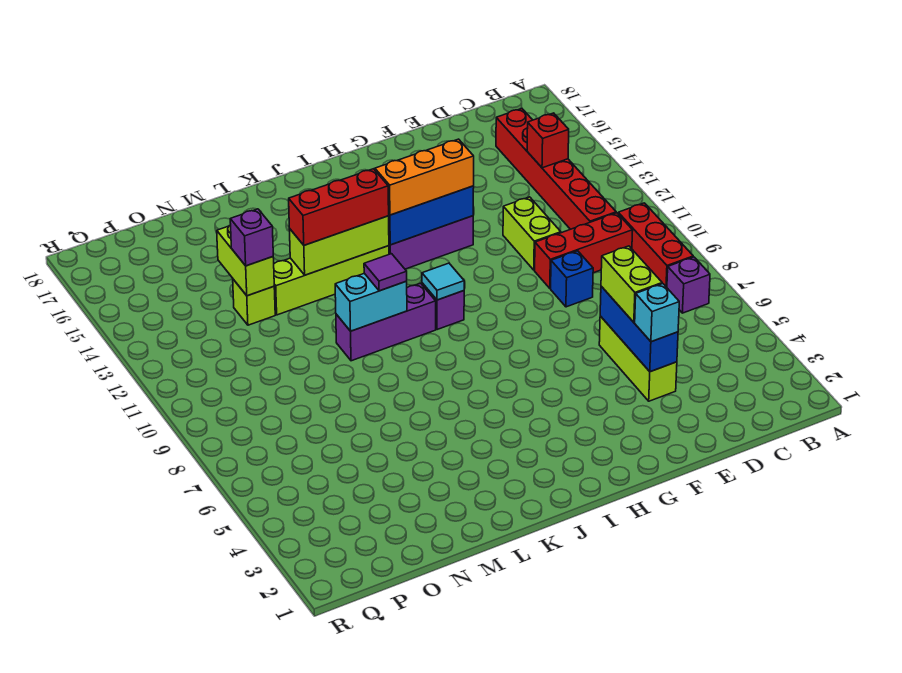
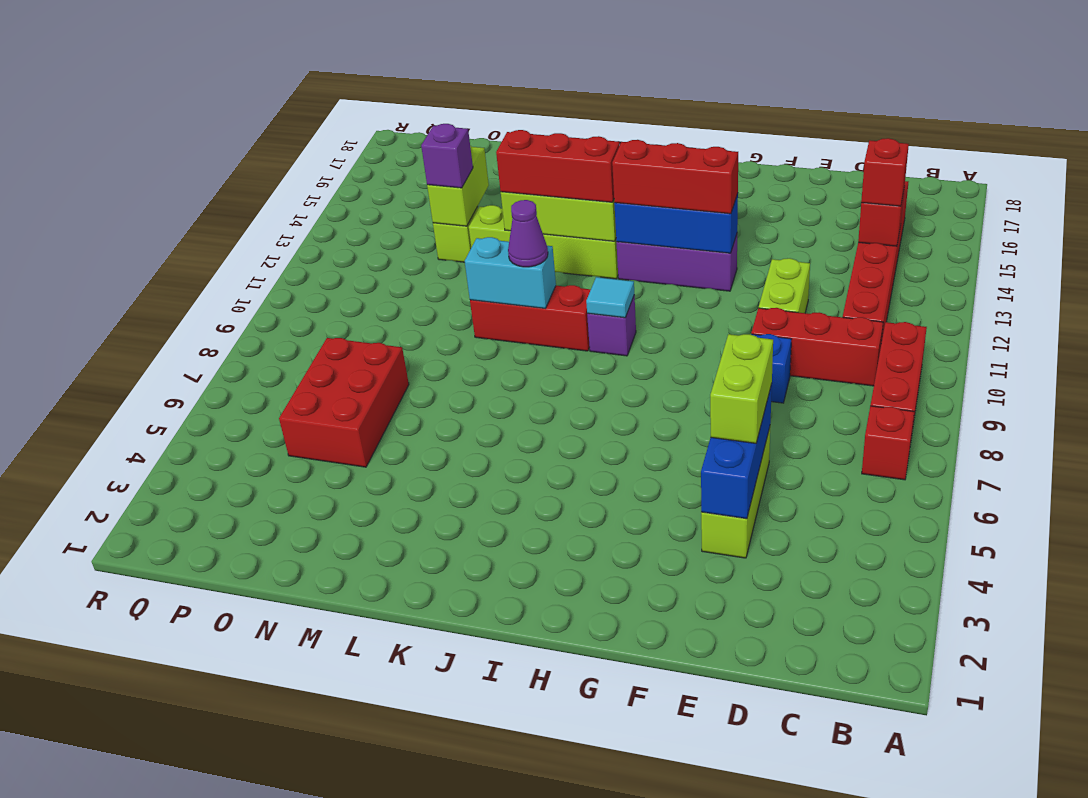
purple 1x1 brick [667,257,710,313] -> red 1x1 brick [862,406,914,480]
none -> red 1x1 brick [861,138,909,206]
cyan 1x1 brick [635,284,679,342] -> none
orange 1x3 brick [375,139,474,215] -> red 1x3 brick [612,140,738,214]
purple 1x3 brick [336,283,436,361] -> red 1x3 brick [470,285,591,351]
purple 1x1 tile [364,254,407,291] -> purple 1x1 cone [508,200,548,267]
none -> red 2x3 brick [279,338,409,467]

